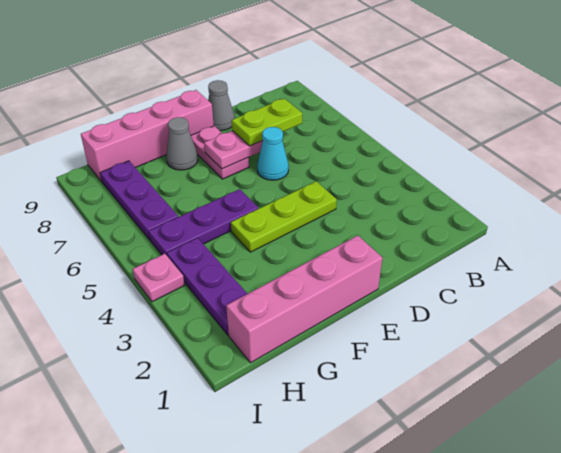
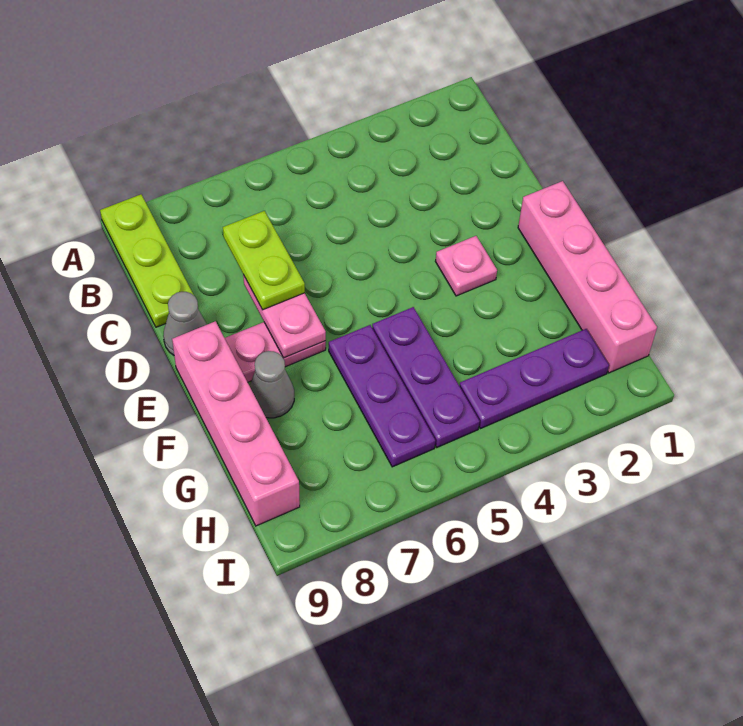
lime 1x3 plate [231,181,337,252] -> lime 1x3 plate moved to [100,194,193,327]
cyan 1x1 cone [257,127,289,180] -> none
purple 1x3 plate [100,161,178,240] -> purple 1x3 plate turned to [329,325,435,467]
pink 1x1 plate [133,254,184,302] -> pink 1x1 plate moved to [435,236,497,296]

